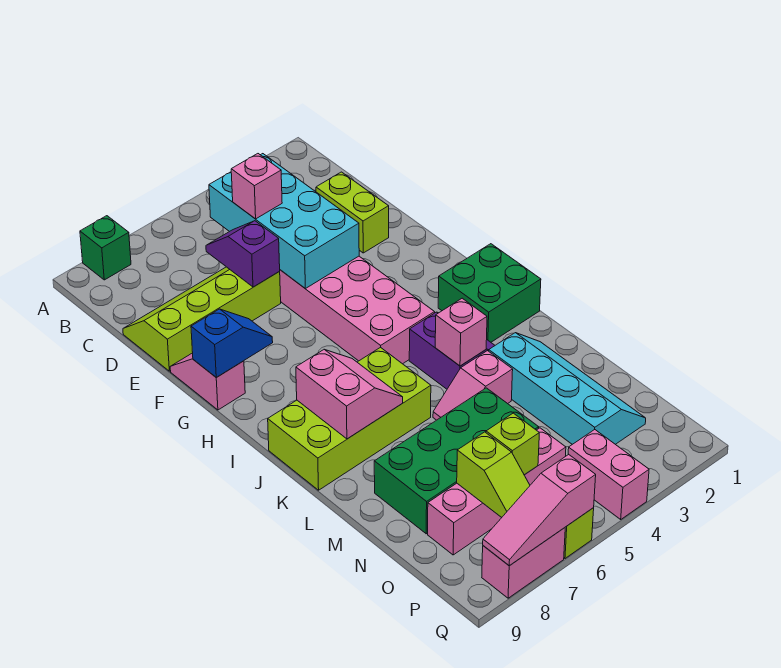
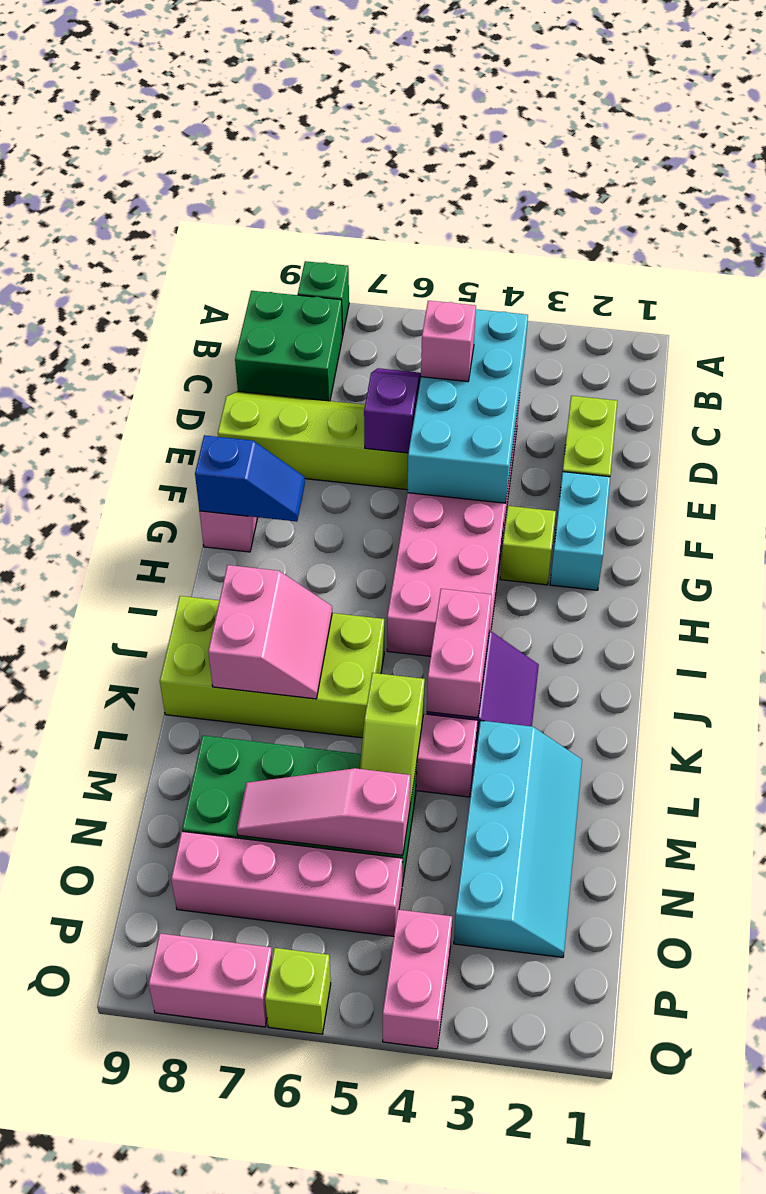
none -> cyan 1x2 brick [550,472,610,590]
green 2x2 brick [438,244,541,342] -> green 2x2 brick moved to [235,291,343,401]
pink 1x1 brick [435,298,487,366] -> pink 1x2 brick [427,589,492,718]
lime 1x1 brick [486,413,539,475] -> lime 1x1 brick moved to [500,506,556,585]
lime 1x2 slope [457,432,530,517] -> lime 1x2 slope moved to [360,673,425,803]
pink 1x3 slope [483,454,596,566] -> pink 1x3 slope moved to [237,768,411,855]

